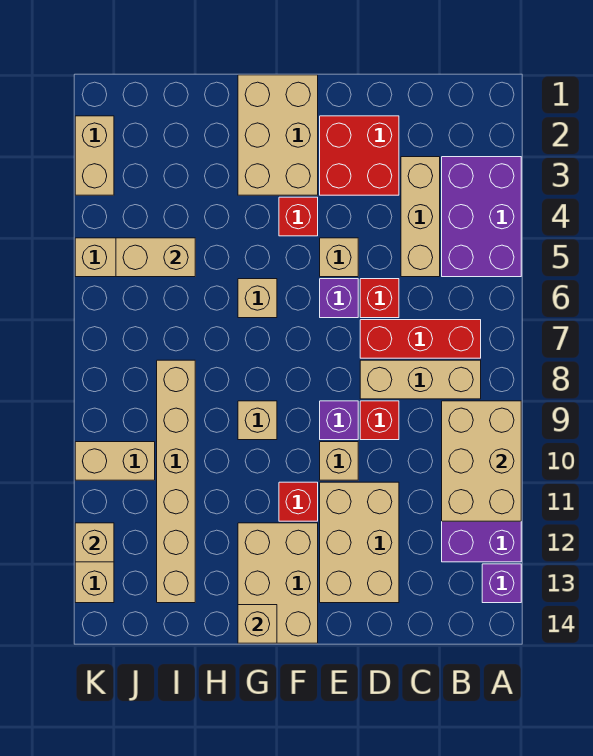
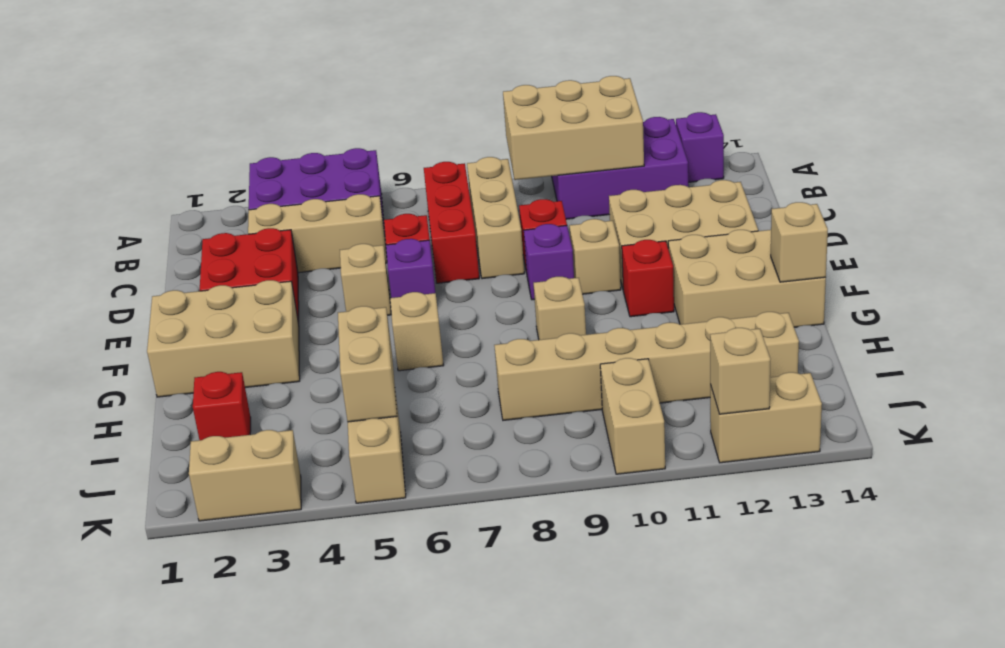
red 1x1 brick [279,197,318,236] -> red 1x1 brick moved to [193,372,251,440]

